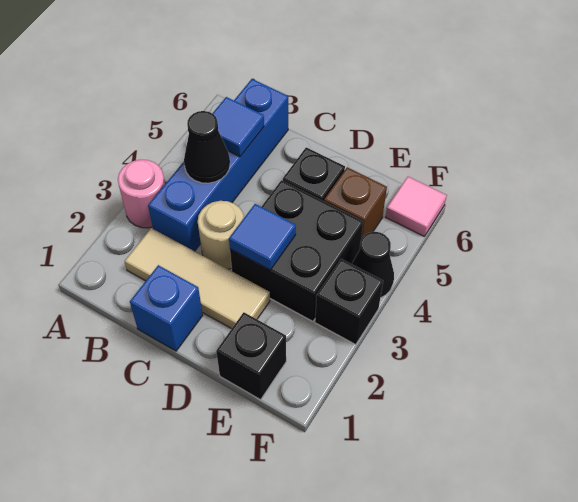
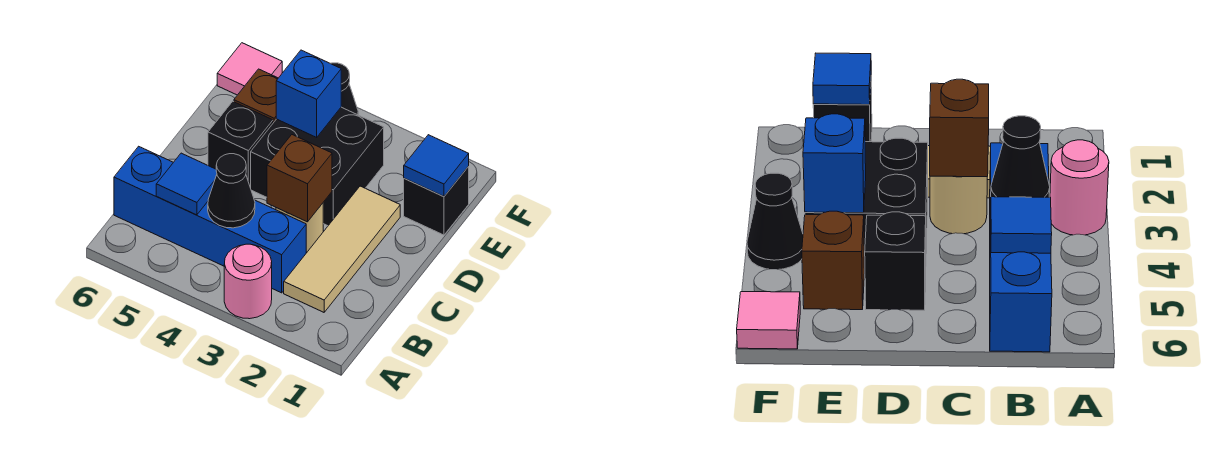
blue 1x1 brick [130,265,203,351] -> blue 1x1 brick moved to [276,50,341,137]
none -> brown 1x1 brick [267,135,332,222]
blue 1x1 tile [229,204,296,270] -> blue 1x1 tile moved to [404,135,469,197]
black 1x1 brick [315,259,383,345] -> none

